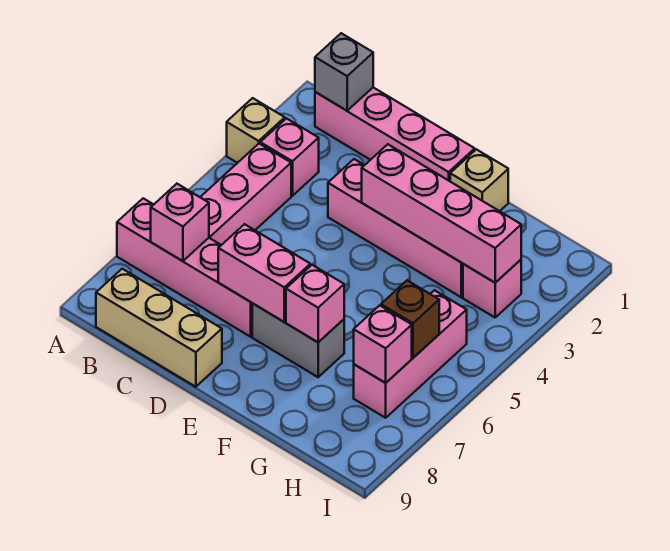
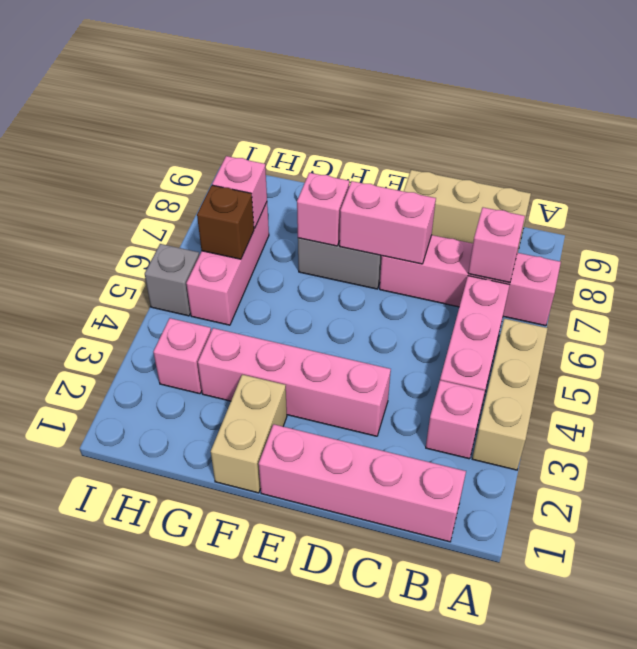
tan 1x1 brick [227,98,285,163] -> tan 1x3 brick [472,319,548,470]
grey 1x1 brick [315,33,373,111] -> grey 1x1 brick moved to [145,244,199,316]
pink 1x4 brick [362,144,521,283] -> none
tan 1x1 brick [450,149,508,211] -> tan 1x2 brick [211,375,287,493]

